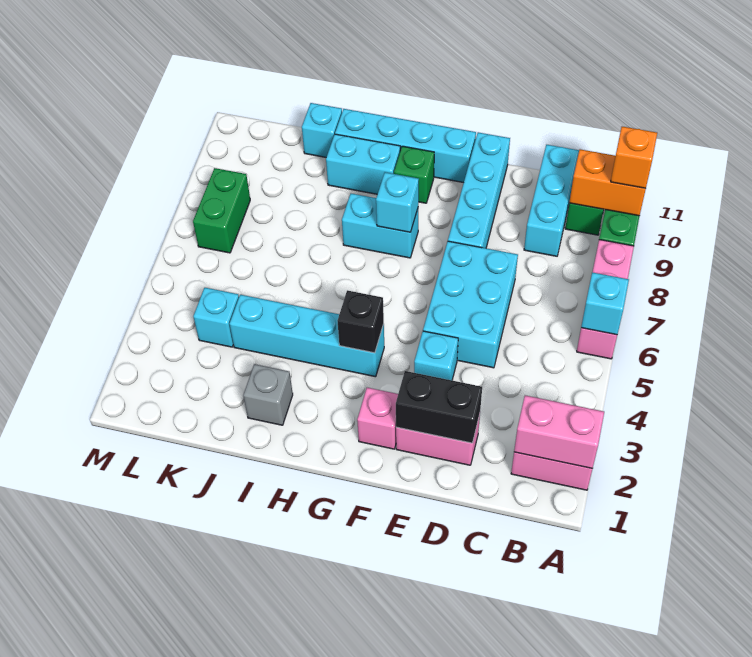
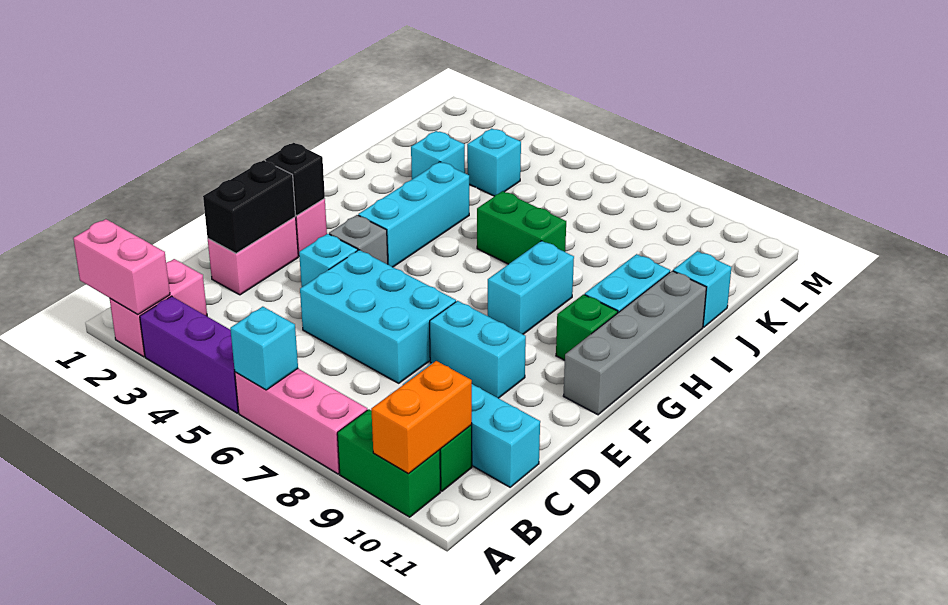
pink 1x2 brick [514,395,604,468] -> pink 1x2 brick turned to [73,219,170,315]
none -> purple 1x3 brick [140,296,239,413]
orange 1x1 brick [611,127,657,189] -> none
cyan 1x4 brick [448,132,510,248] -> cyan 1x2 brick [430,301,526,398]
cyan 1x4 brick [335,109,476,183] -> grey 1x4 brick [563,271,706,415]
cyan 1x4 brick [229,295,384,377] -> cyan 1x3 brick [358,162,469,267]
black 1x1 brick [338,290,384,353] -> black 1x1 brick moved to [265,143,325,216]
cyan 1x1 brick [376,172,419,232] -> cyan 1x1 brick moved to [411,131,465,179]
grey 1x1 brick [243,364,293,425] -> grey 1x1 brick moved to [329,215,388,264]
green 1x2 brick [193,168,250,253] -> green 1x2 brick moved to [477,191,566,264]

